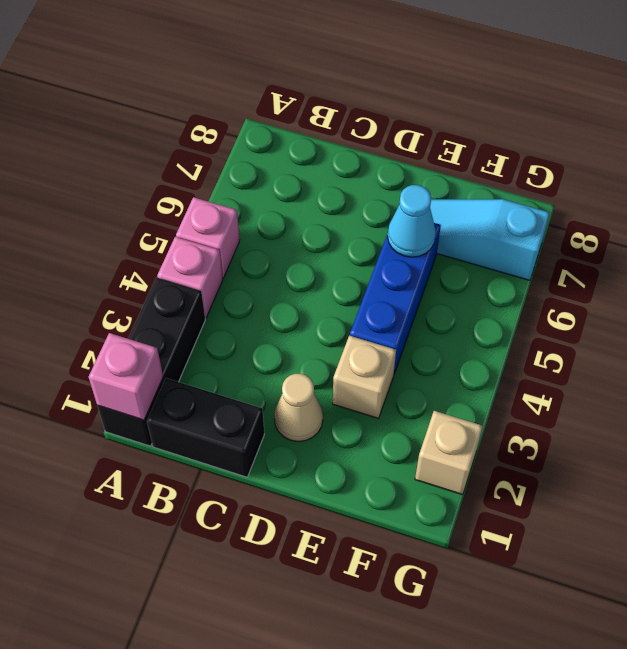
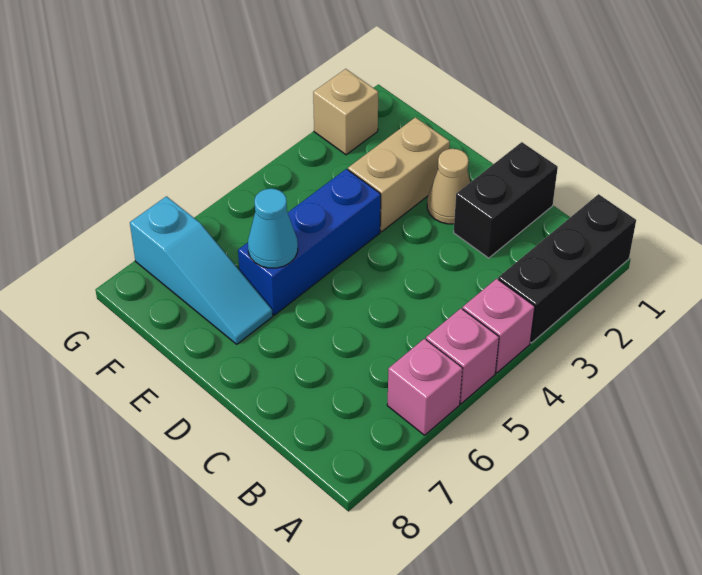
pink 1x1 brick [89,333,163,420] -> pink 1x1 brick moved to [387,339,463,435]
black 1x2 brick [147,378,264,477] -> black 1x2 brick turned to [454,142,558,258]
tan 1x1 brick [333,335,396,418] -> tan 1x2 brick [348,117,450,232]

